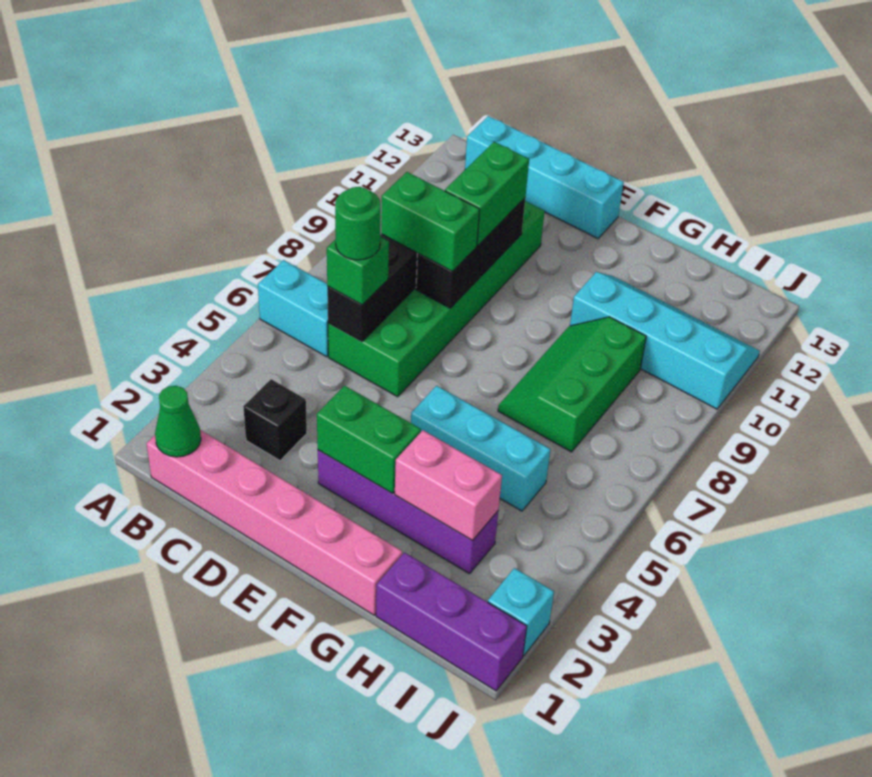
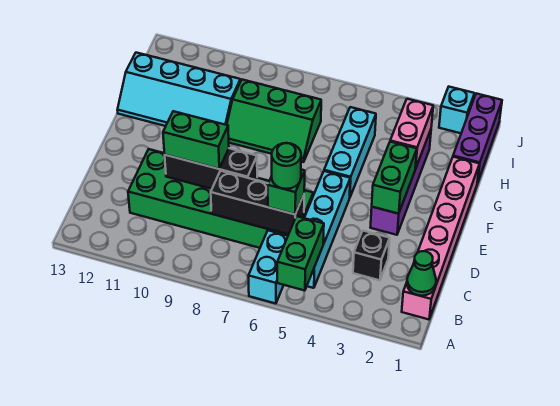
cyan 1x4 brick [465,116,624,239] -> cyan 1x4 brick moved to [304,171,350,288]
green 1x2 brick [381,172,480,272] -> green 1x2 brick moved to [277,216,324,291]
cyan 2x4 slope [570,272,760,409] -> cyan 2x4 slope turned to [118,53,240,126]

